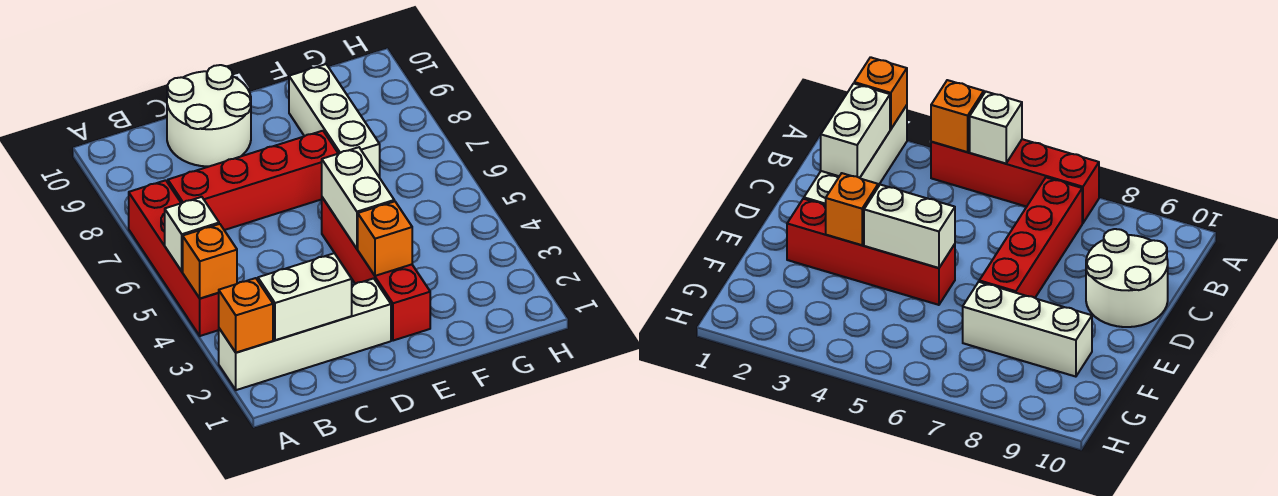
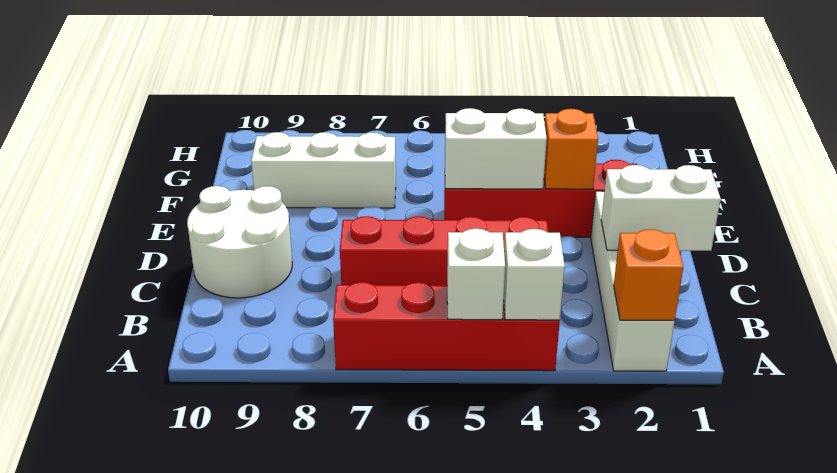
orange 1x1 brick [183,224,237,298] -> white 1x1 brick [504,229,565,320]
white 1x2 brick [258,253,352,340] -> white 1x2 brick turned to [601,165,721,251]
red 1x4 brick [168,131,338,230] -> red 1x4 brick turned to [340,216,549,285]

